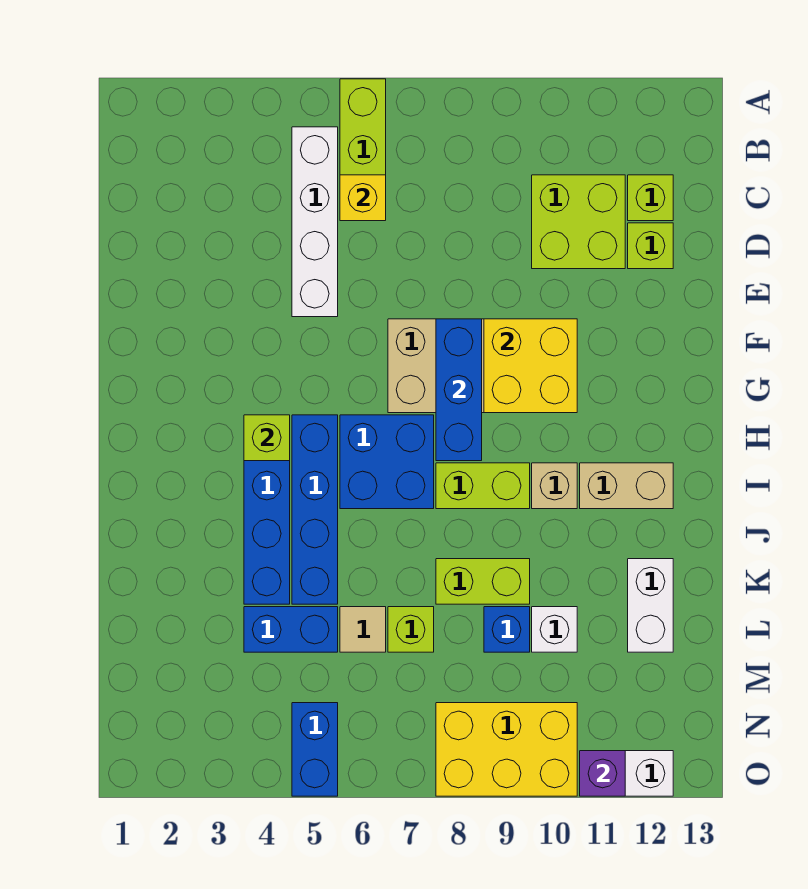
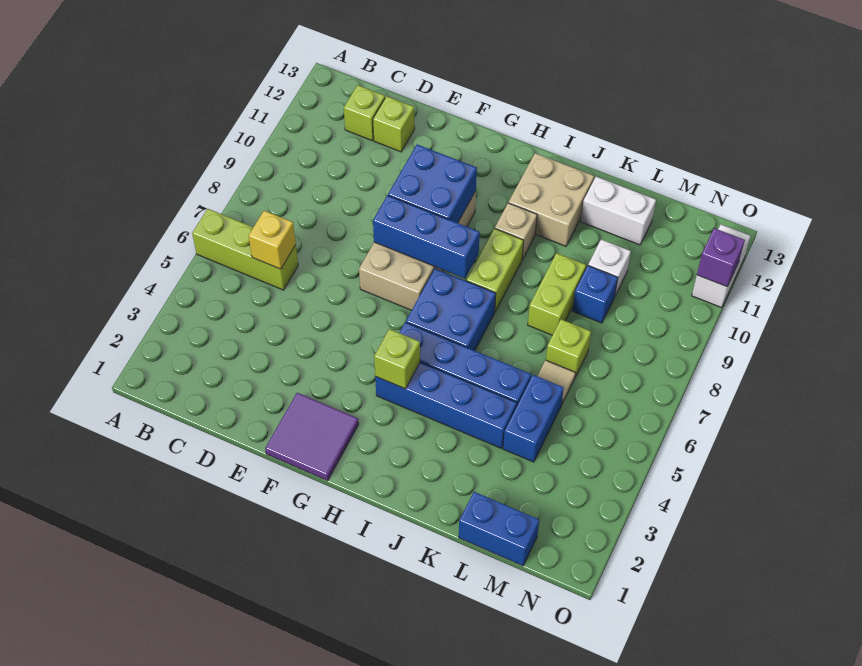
white 1x4 brick [292,127,338,317] -> none
lime 2x2 brick [532,175,625,269] -> none
none -> purple 2x2 tile [265,393,359,481]
yellow 2x2 brick [484,319,577,413] -> blue 2x2 brick [388,144,477,223]
tan 1x2 brick [580,463,673,509] -> tan 2x2 brick [509,153,594,246]
blue 1x2 brick [292,703,338,796] -> blue 1x2 brick moved to [459,492,539,566]
yellow 2x3 brick [436,703,577,796] -> none

